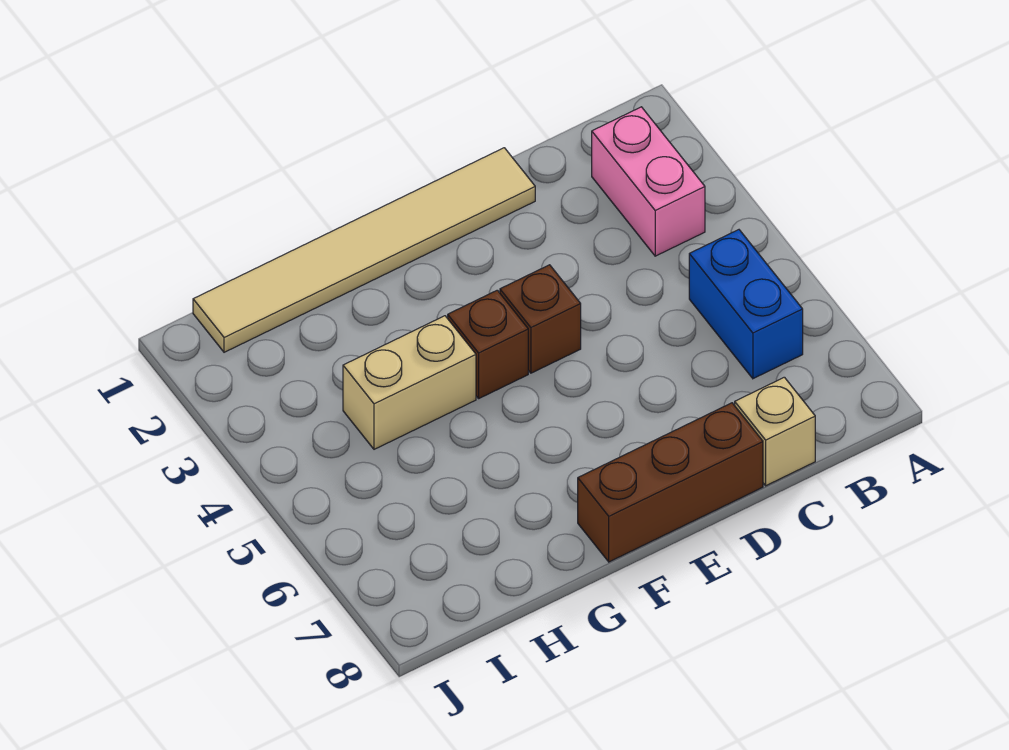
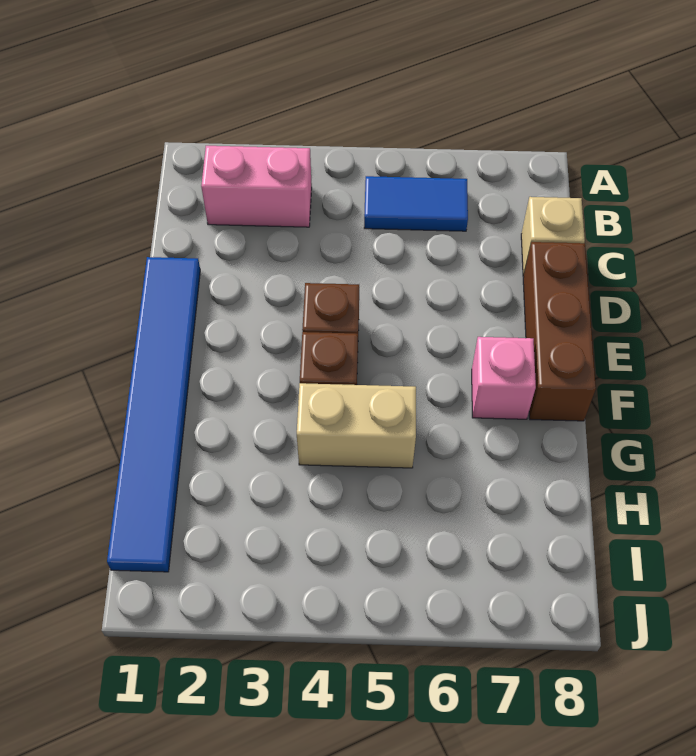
blue 1x2 brick [689,230,803,379] -> blue 1x2 tile [364,176,468,231]
tan 1x6 tile [193,148,535,352] -> blue 1x6 tile [107,257,200,572]
none -> pink 1x1 brick [472,337,536,419]
tan 1x2 brick [343,316,476,449] -> tan 1x2 brick turned to [297,383,416,468]

